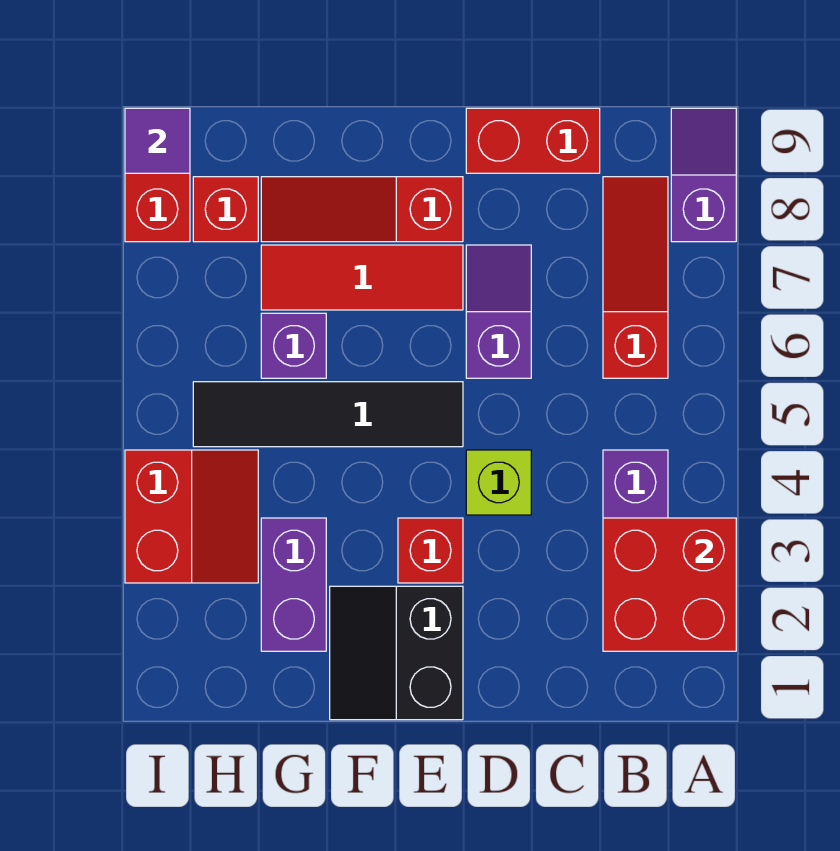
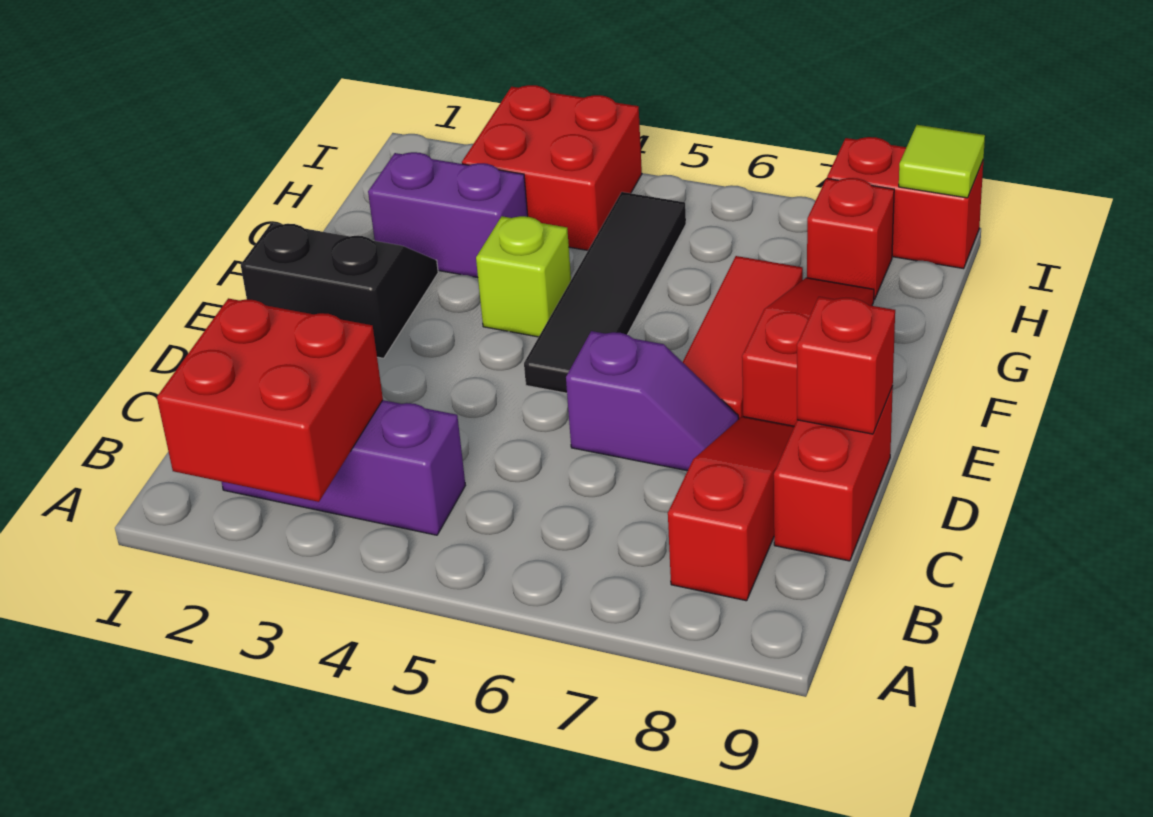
purple 1x2 slope [671,108,736,242] -> none
red 1x3 slope [603,177,668,378] -> red 1x3 slope turned to [668,416,794,601]
lime 1x1 brick [466,450,531,515] -> lime 1x1 brick moved to [476,216,571,337]
red 1x1 brick [398,518,463,583] -> red 1x1 brick moved to [797,297,895,434]
purple 1x1 brick [261,313,326,378] -> none
red 2x2 slope [125,450,258,583] -> red 2x2 brick [462,85,642,250]
purple 1x1 tile [125,108,190,173] -> lime 1x1 tile [899,125,985,198]

